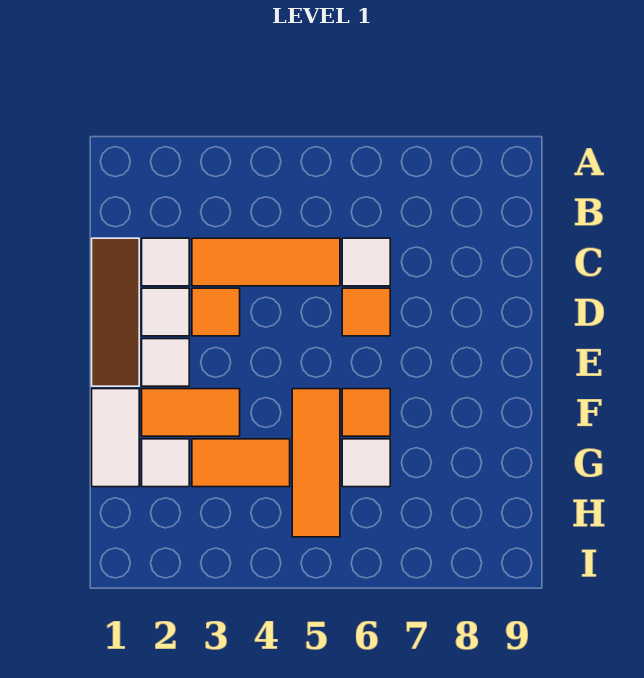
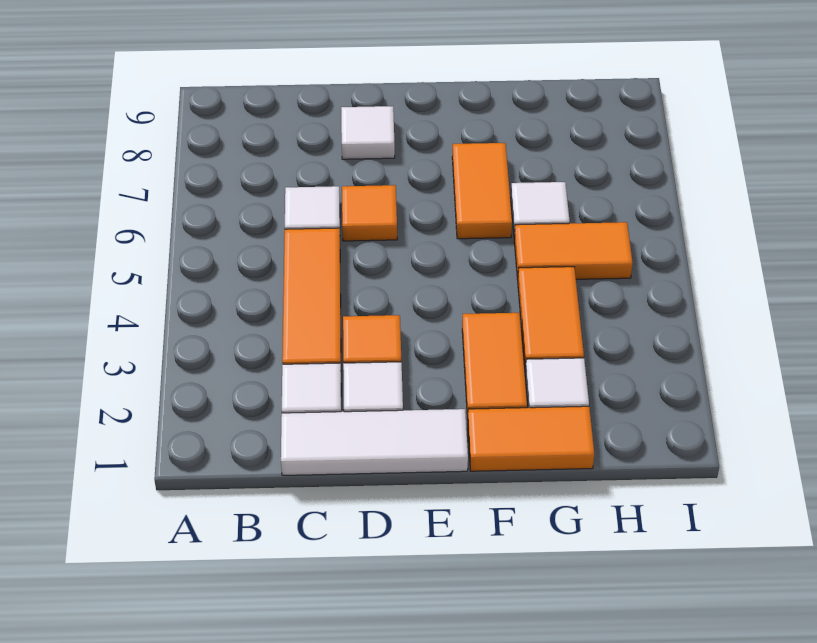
brown 1x3 tile [92,238,139,386] -> white 1x3 tile [281,409,468,475]
white 1x1 tile [142,339,189,386] -> white 1x1 tile moved to [341,106,395,159]
white 1x2 tile [92,389,139,487] -> orange 1x2 tile [468,406,594,471]
orange 1x3 tile [292,389,340,537] -> orange 1x2 tile [514,222,633,279]
orange 1x1 tile [342,389,390,436] -> orange 1x2 tile [452,143,512,239]

